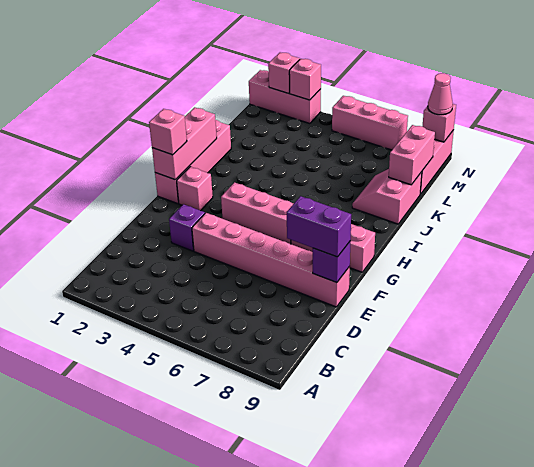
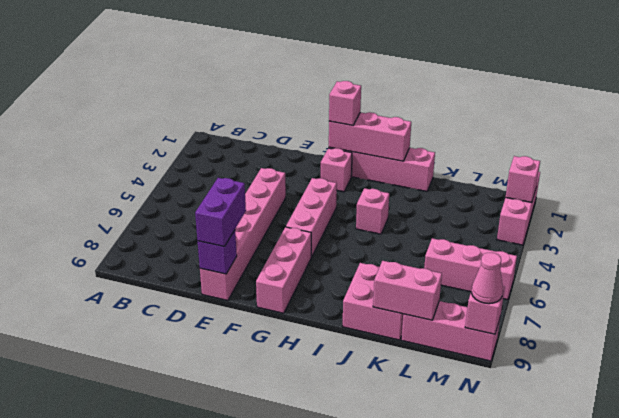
purple 1x1 brick [169,204,205,251] -> none
pink 2x2 slope [352,169,422,224] -> pink 2x2 brick [342,263,403,340]
pink 1x1 brick [289,59,321,100] -> pink 1x1 brick moved to [356,188,389,234]
pink 1x3 brick [332,96,408,150] -> pink 1x3 brick turned to [424,238,517,300]

